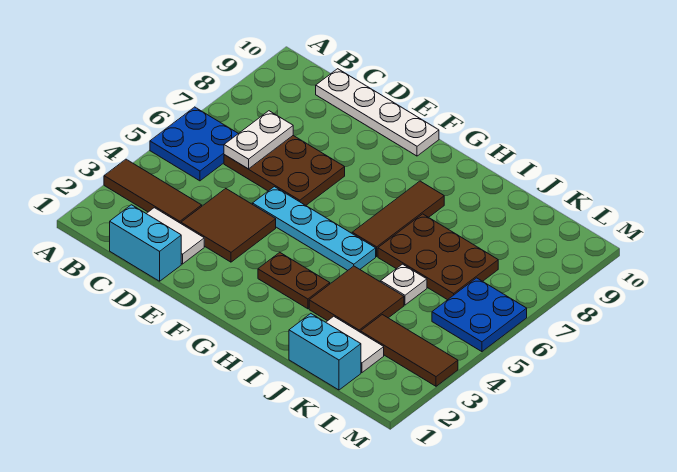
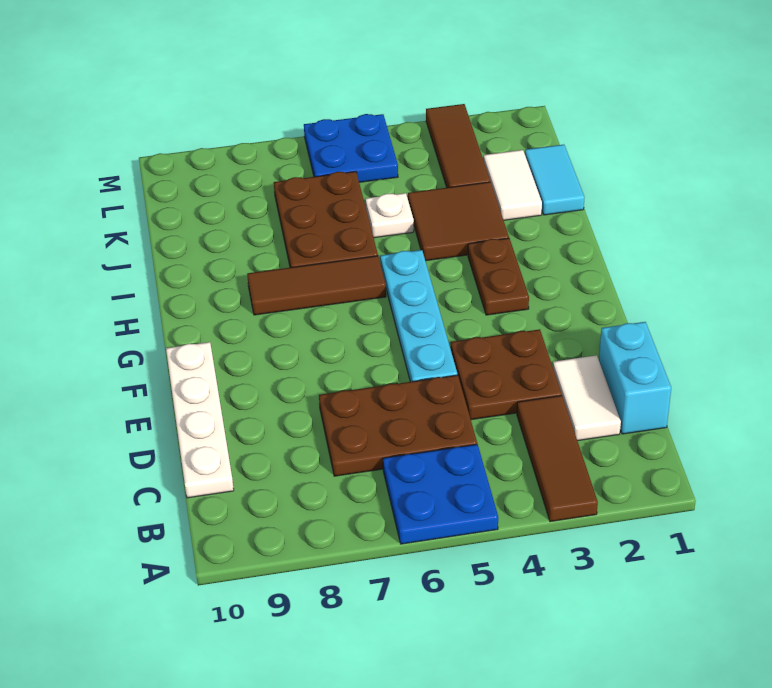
brown 2x3 plate [224,136,345,205] -> brown 2x3 plate turned to [319,375,477,476]
white 1x2 plate [224,111,293,169] -> none
brown 2x2 tile [181,189,276,262] -> brown 2x2 plate [451,329,562,420]
cyan 1x2 brick [289,314,361,390] -> cyan 1x2 tile [525,145,585,215]

